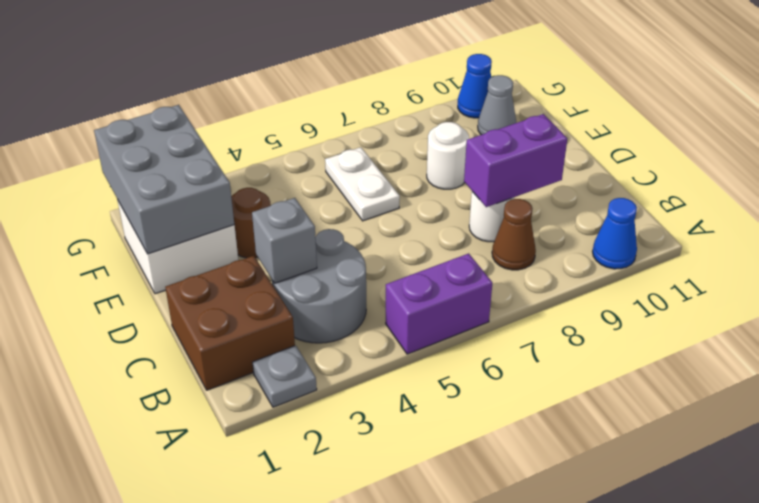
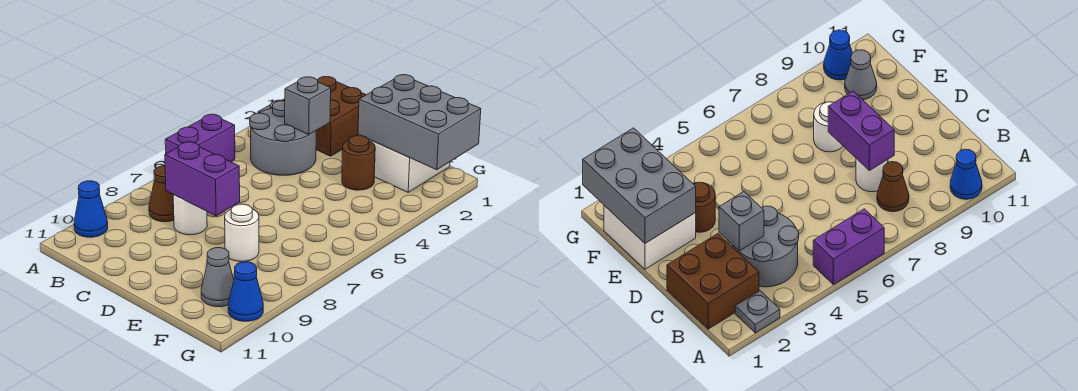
purple 1x2 brick [464,114,567,207] -> purple 1x2 brick turned to [165,142,240,216]
white 1x2 plate [325,147,400,221] -> none

